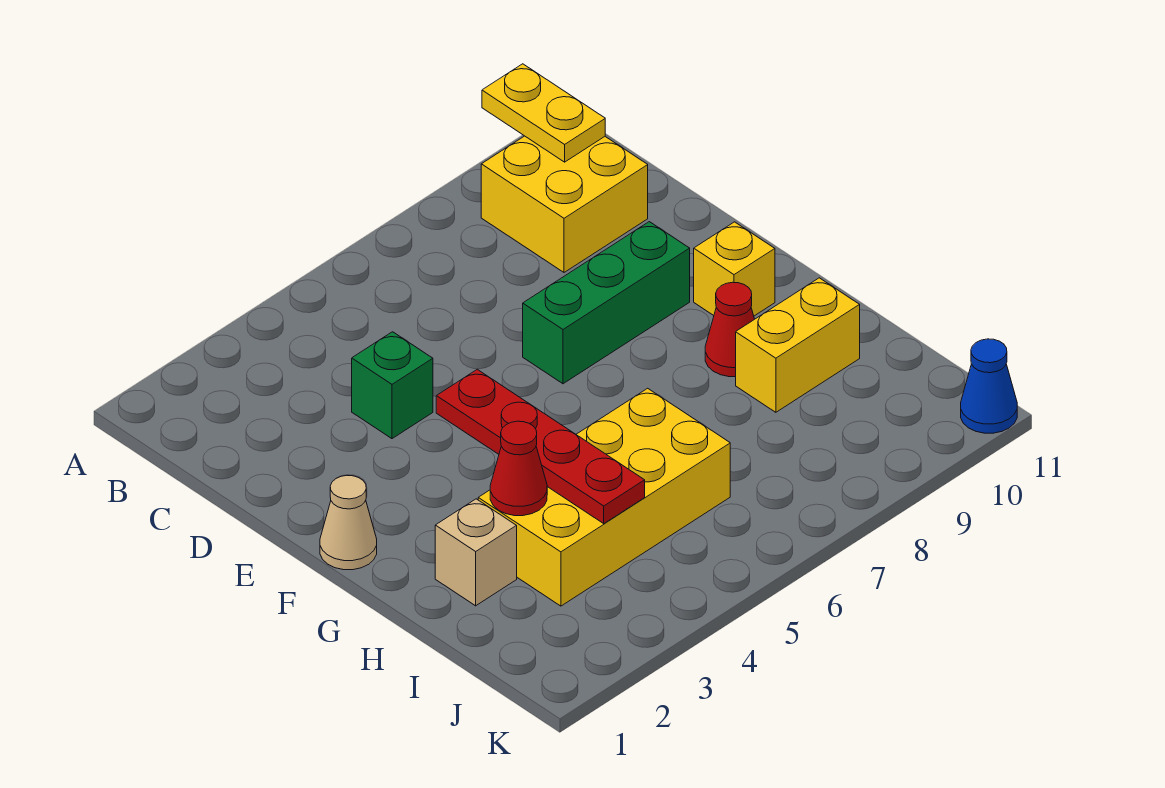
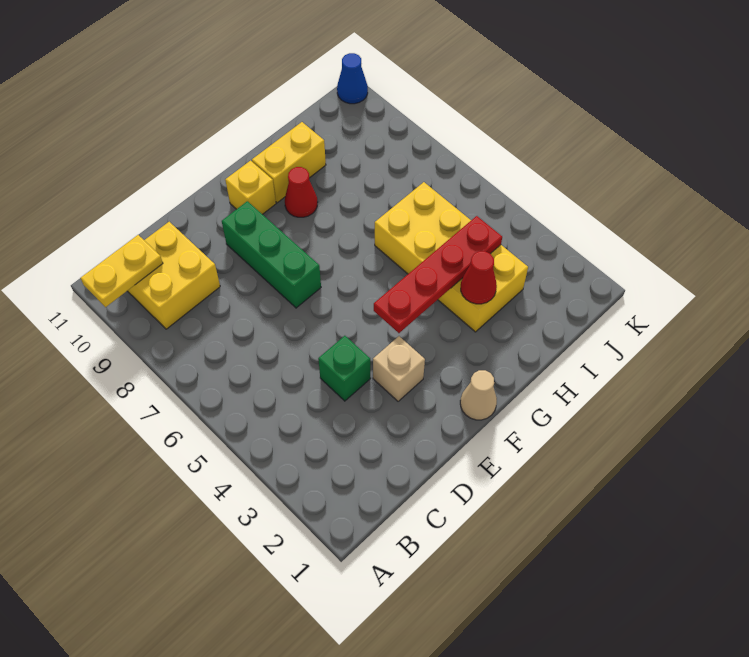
tan 1x1 brick [435,499,517,606] -> tan 1x1 brick moved to [373,336,425,401]
yellow 1x2 brick [736,278,860,412] -> yellow 1x2 brick turned to [252,122,326,203]

